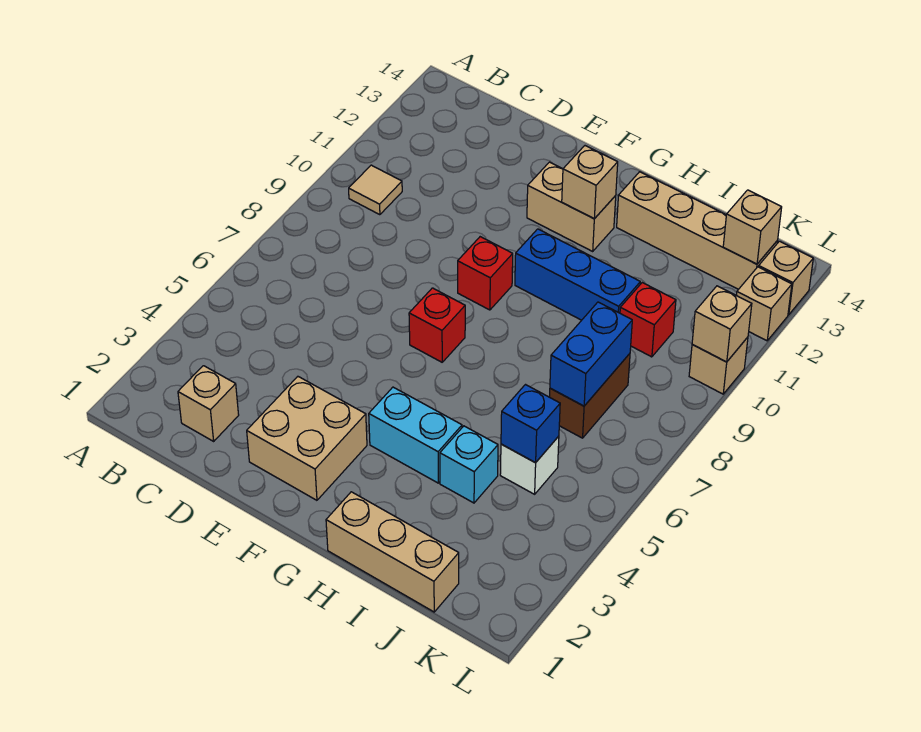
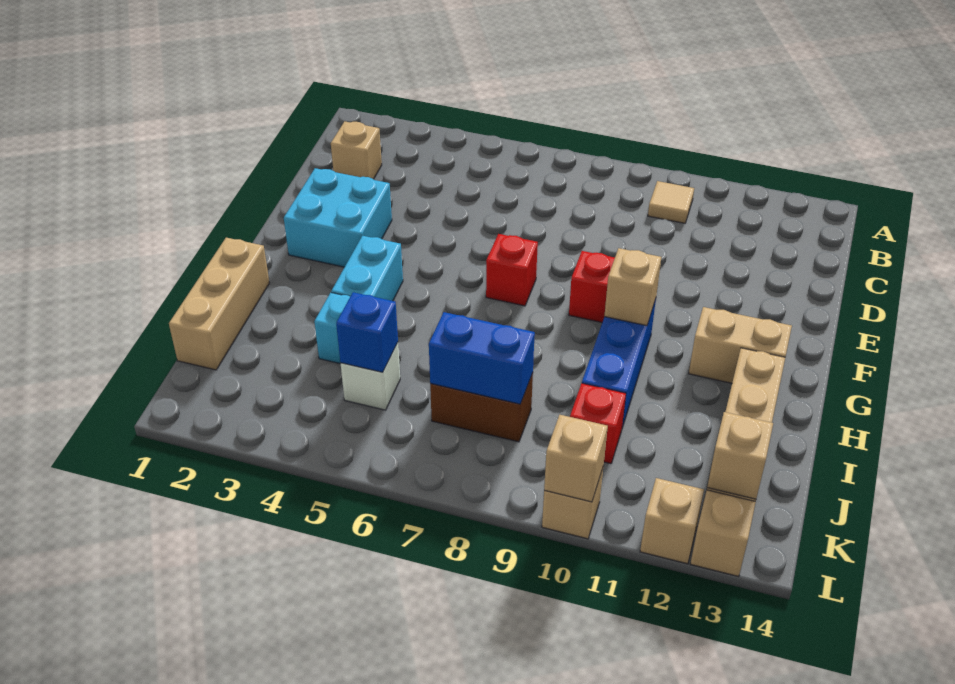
tan 2x2 brick [247,377,367,500] -> cyan 2x2 brick [284,168,392,267]
tan 1x2 brick [527,162,616,251] -> tan 1x2 brick turned to [689,307,792,383]
tan 1x1 brick [562,146,618,219] -> tan 1x1 brick moved to [604,248,661,326]

